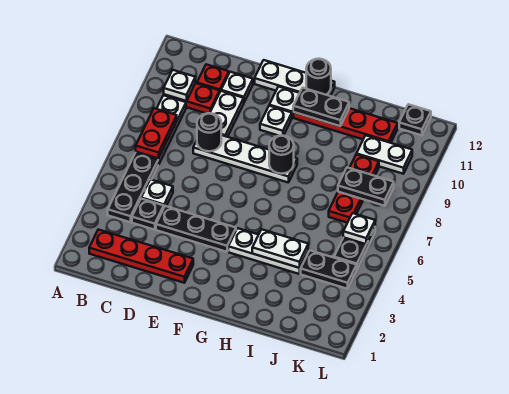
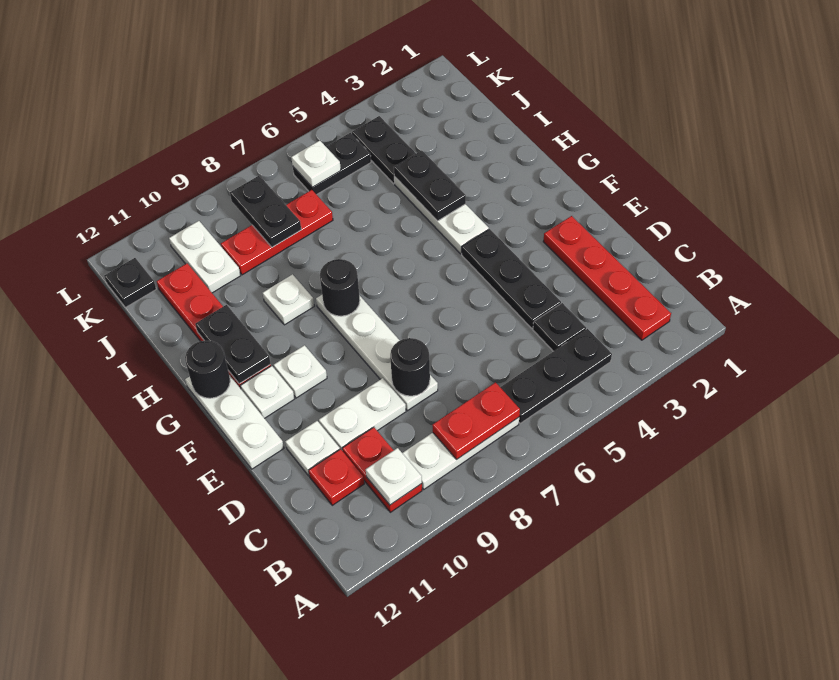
white 1x1 plate [141,179,173,206] -> white 1x1 plate moved to [263,274,314,325]
white 1x2 plate [252,229,308,268] -> black 1x2 plate [394,150,466,221]

